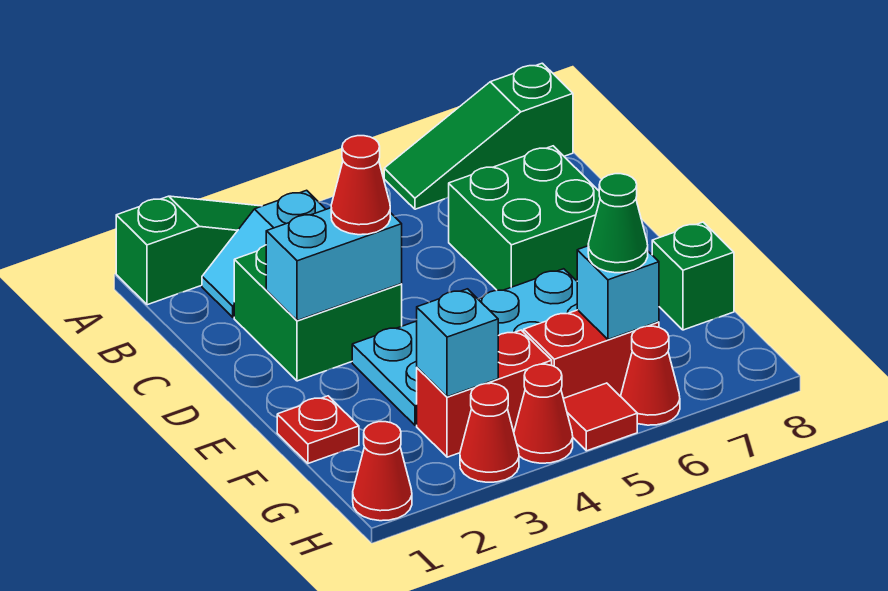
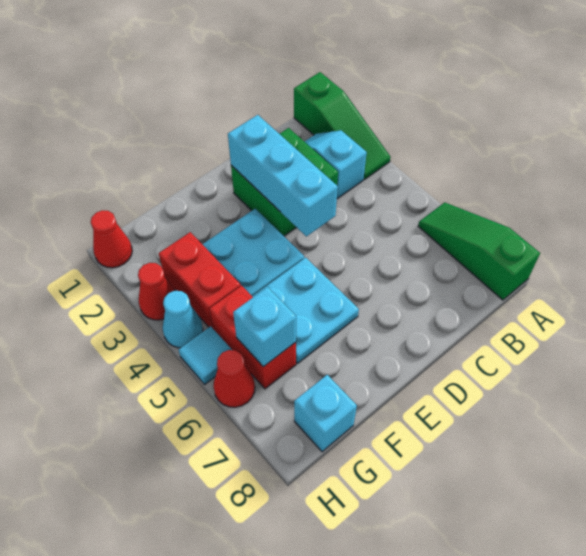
green 2x2 brick [449,146,600,290] -> none
cyan 1x2 brick [266,208,402,321] -> cyan 1x3 brick [228,115,338,236]
red 1x1 cone [331,136,390,235] -> none
red 1x1 plate [277,396,359,463] -> none
green 1x1 brick [652,222,734,330] -> none
cyan 1x1 brick [417,289,498,397] -> cyan 1x1 brick moved to [294,375,357,452]
green 1x1 cone [588,174,648,273] -> none
red 1x1 cone [514,364,573,463] -> cyan 1x1 cone [163,291,203,348]
red 1x1 tile [563,383,637,451] -> cyan 1x1 tile [179,326,232,384]

